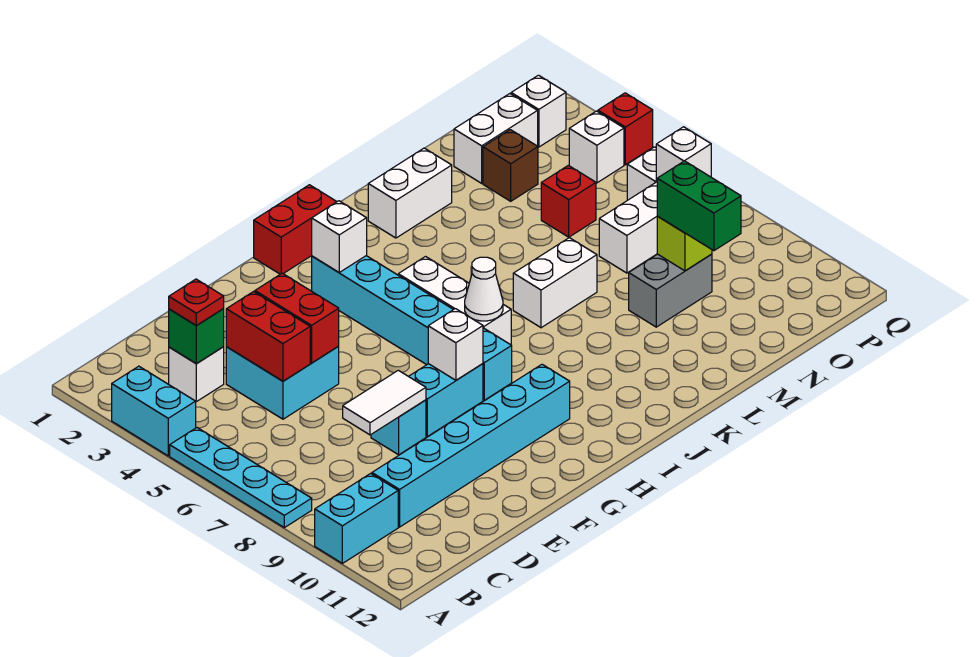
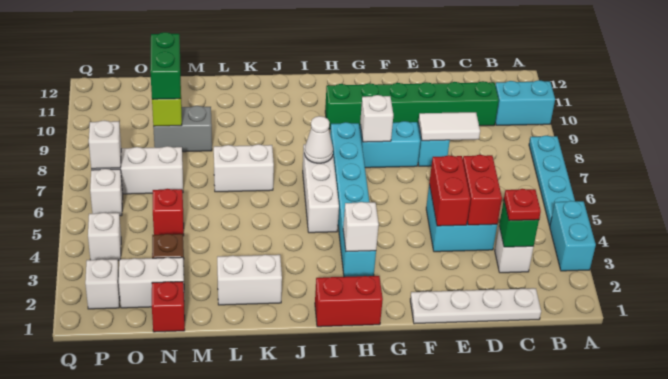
none -> white 1x4 plate [410,288,541,324]
cyan 1x6 brick [372,364,570,527] -> green 1x6 brick [325,81,499,129]
red 1x1 brick [598,93,653,165] -> red 1x1 brick moved to [152,282,185,332]

